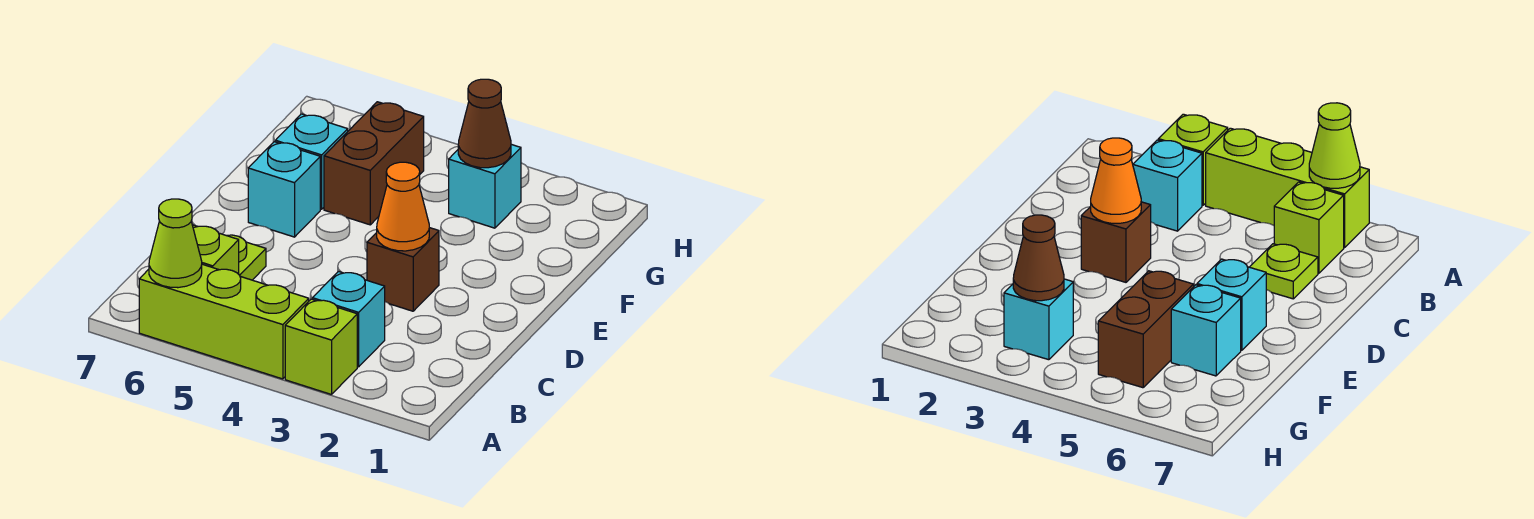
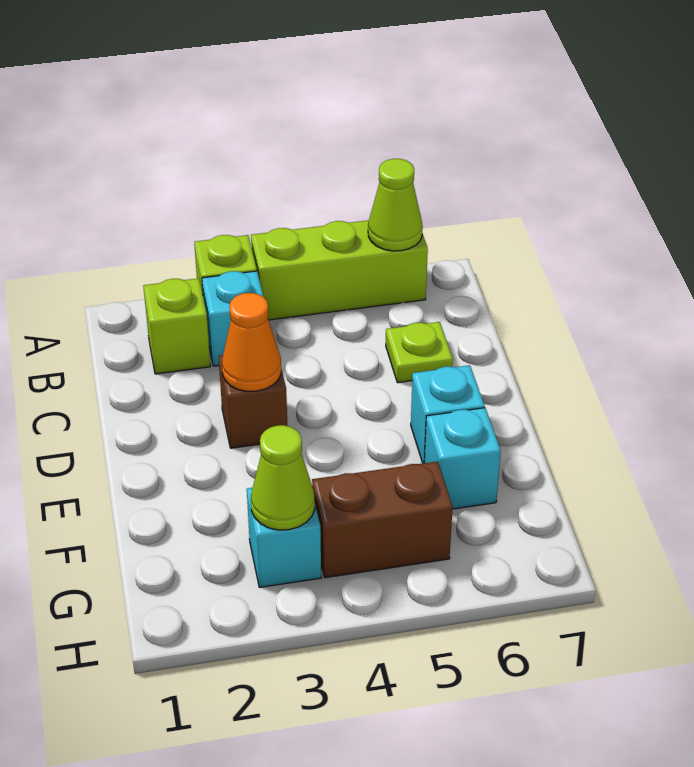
lime 1x1 brick [192,225,239,274] -> lime 1x1 brick moved to [143,278,210,374]
brown 1x2 brick [324,102,424,225] -> brown 1x2 brick turned to [312,461,453,578]
brown 1x1 cone [458,79,511,168] -> lime 1x1 cone [251,425,315,530]

